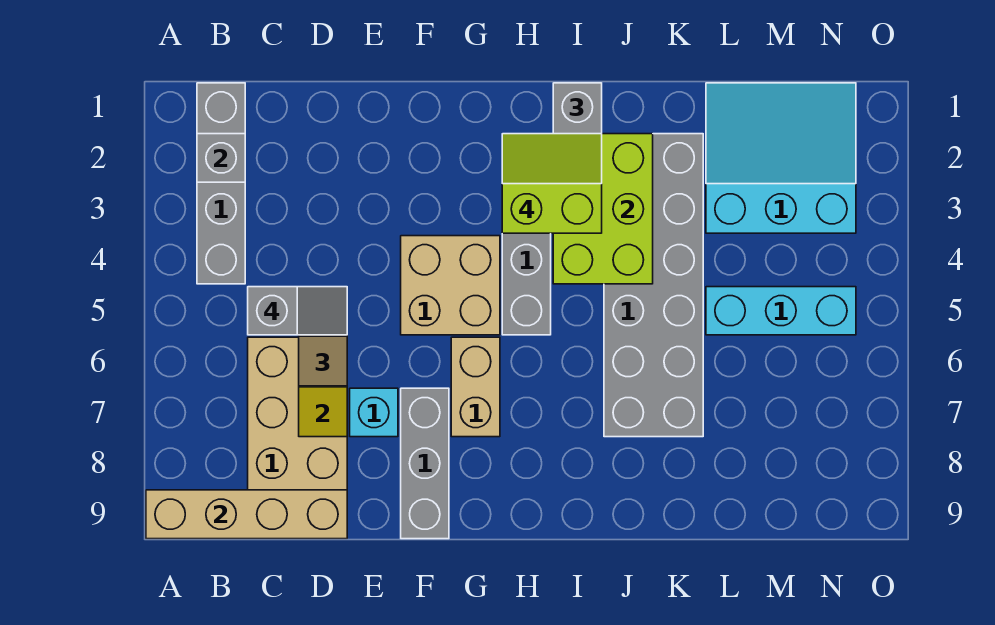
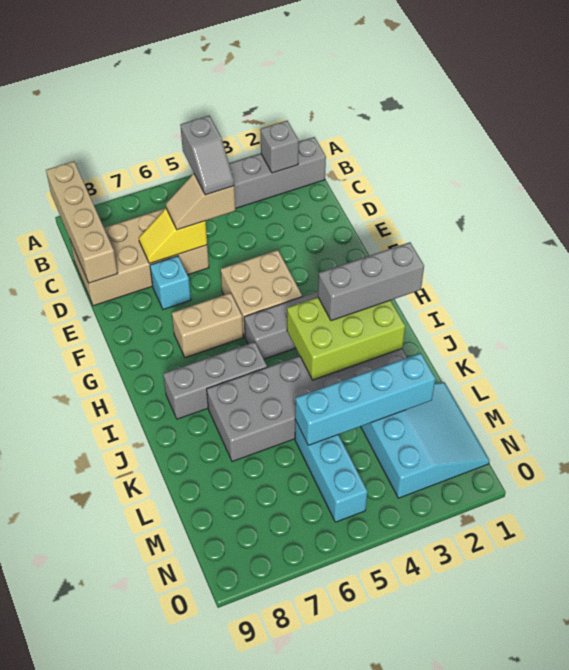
grey 1x3 brick [401,388,449,539] -> grey 1x3 brick moved to [163,342,267,419]
lime 2x2 slope [502,134,602,233] -> none
none -> cyan 1x4 brick [295,353,435,445]

